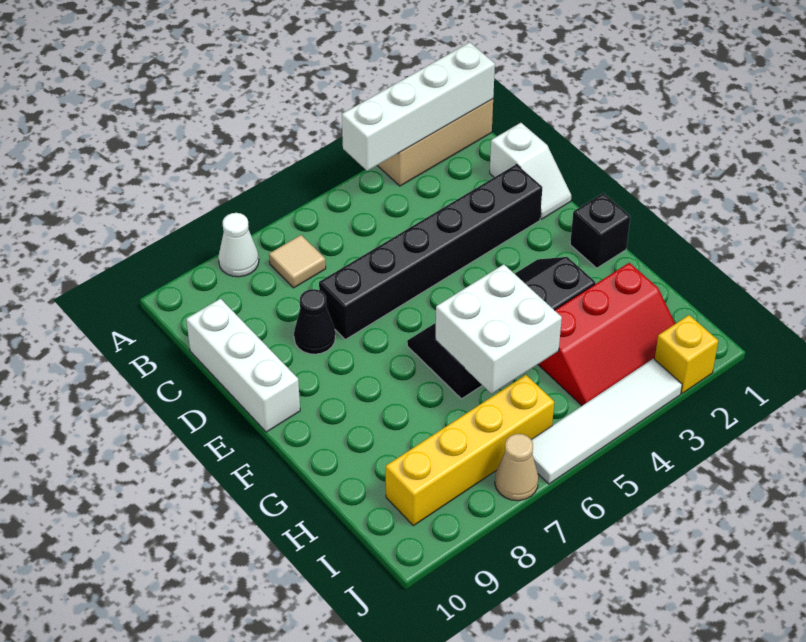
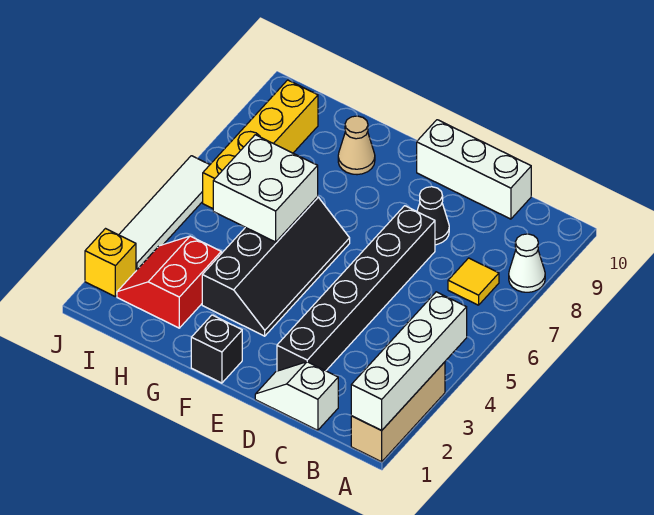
tan 1x1 tile [269,235,326,288] -> yellow 1x1 tile [448,258,499,305]
red 2x3 slope [538,263,675,406] -> red 2x2 slope [117,236,221,328]
tan 1x1 cone [495,434,539,501] -> tan 1x1 cone moved to [338,116,375,175]

